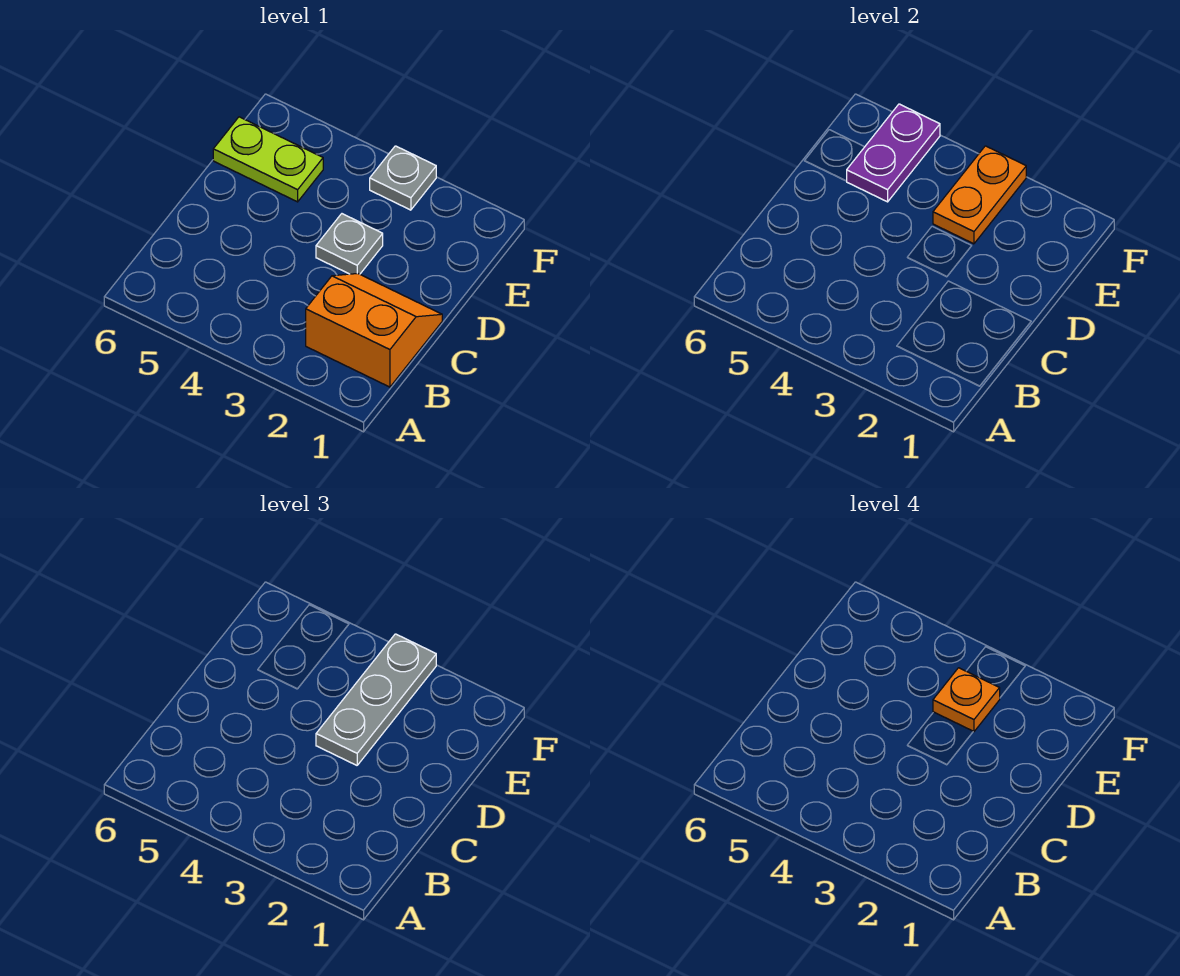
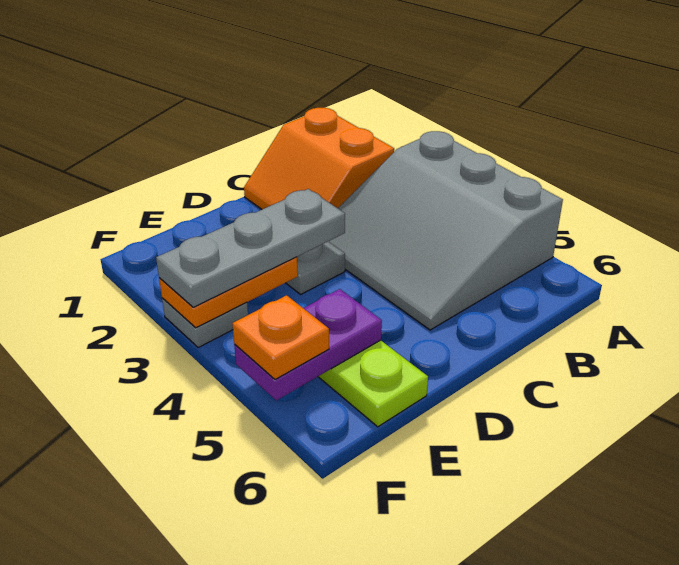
none -> grey 3x3 slope [328,131,563,330]
orange 1x1 plate [933,668,1000,732] -> orange 1x1 plate moved to [232,295,329,379]

